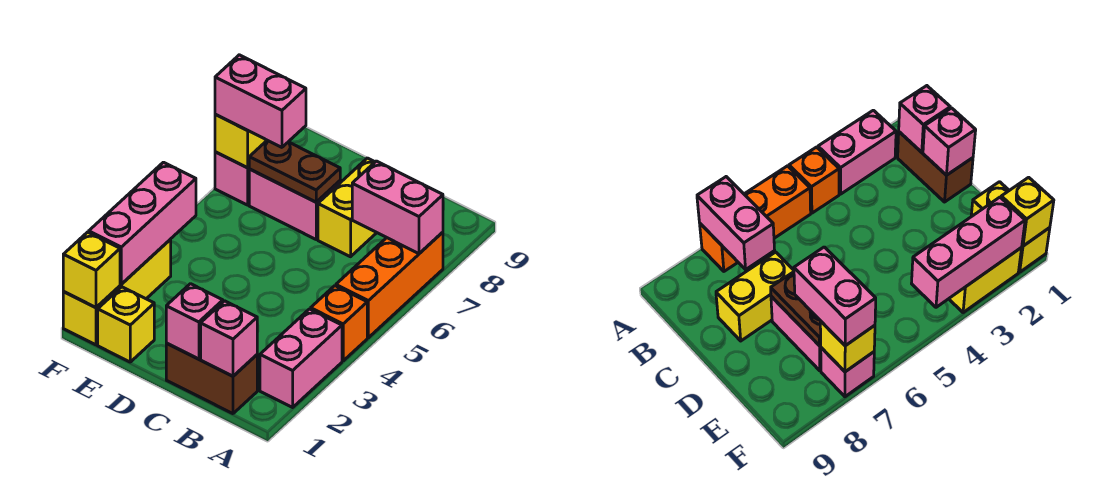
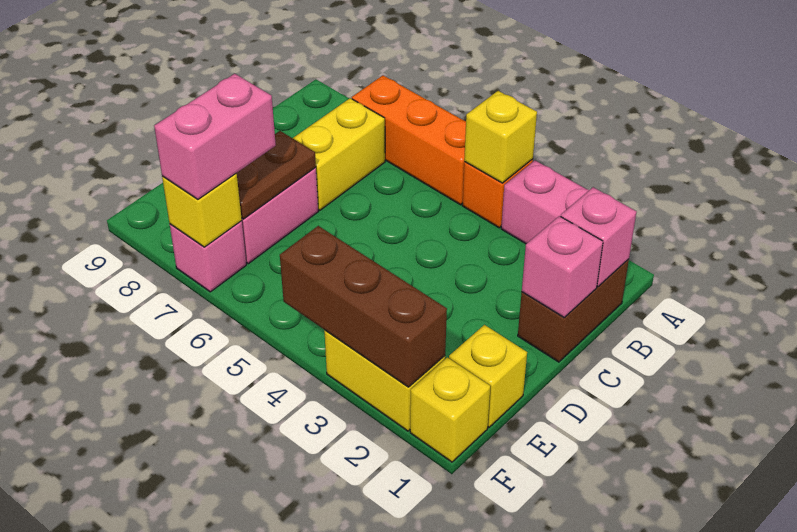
pink 1x2 brick [352,161,443,254] -> none
yellow 1x2 brick [318,158,377,257] -> yellow 1x2 brick turned to [293,98,385,210]
yellow 1x1 brick [63,232,120,308] -> yellow 1x1 brick moved to [464,91,537,183]
pink 1x3 brick [89,162,196,284] -> brown 1x3 brick [280,226,447,387]

